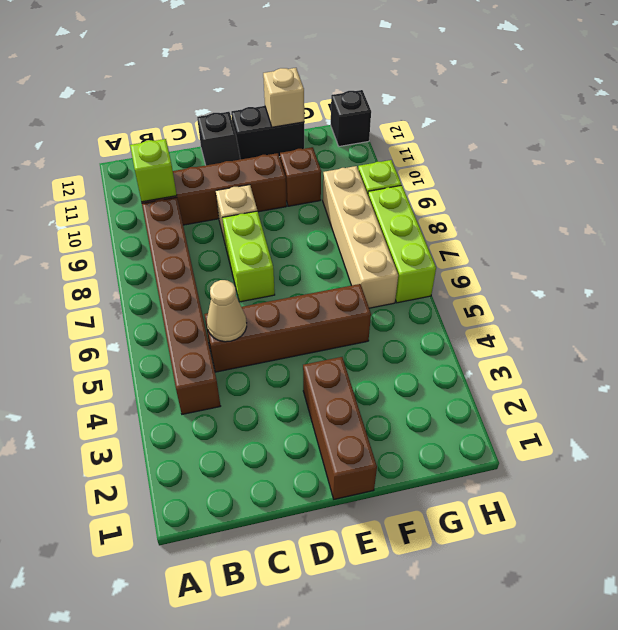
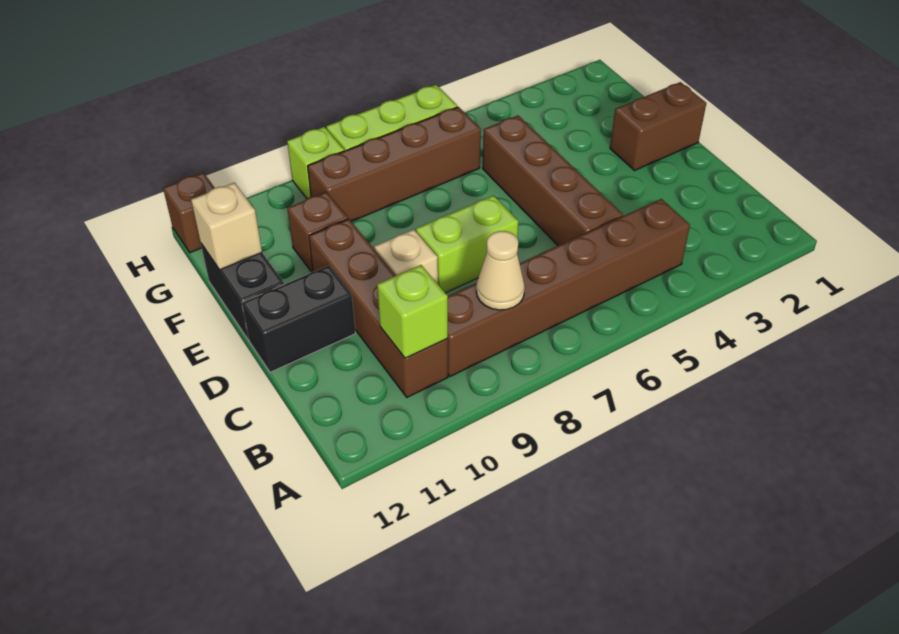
tan 1x1 cone [207,280,247,342] -> tan 1x1 cone moved to [476,231,525,310]
black 1x2 slope [197,112,240,165] -> black 1x2 brick [242,266,355,372]
brown 1x3 brick [303,357,377,499] -> brown 1x2 brick [610,82,706,170]
tan 1x4 brick [323,166,398,308] -> brown 1x4 brick [308,107,481,222]
black 1x1 brick [331,90,371,146] -> brown 1x1 brick [163,173,215,253]

